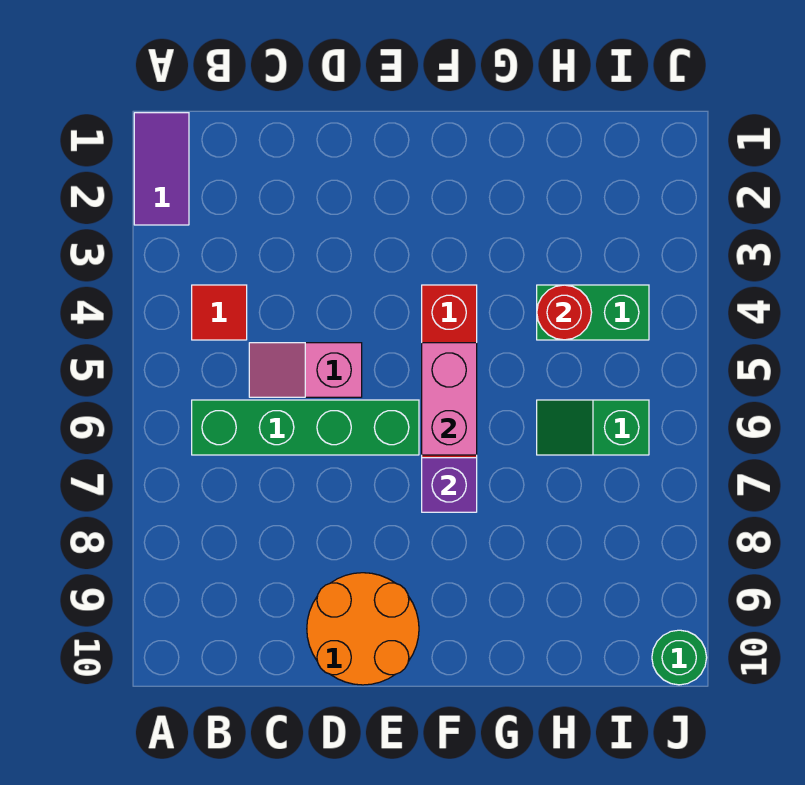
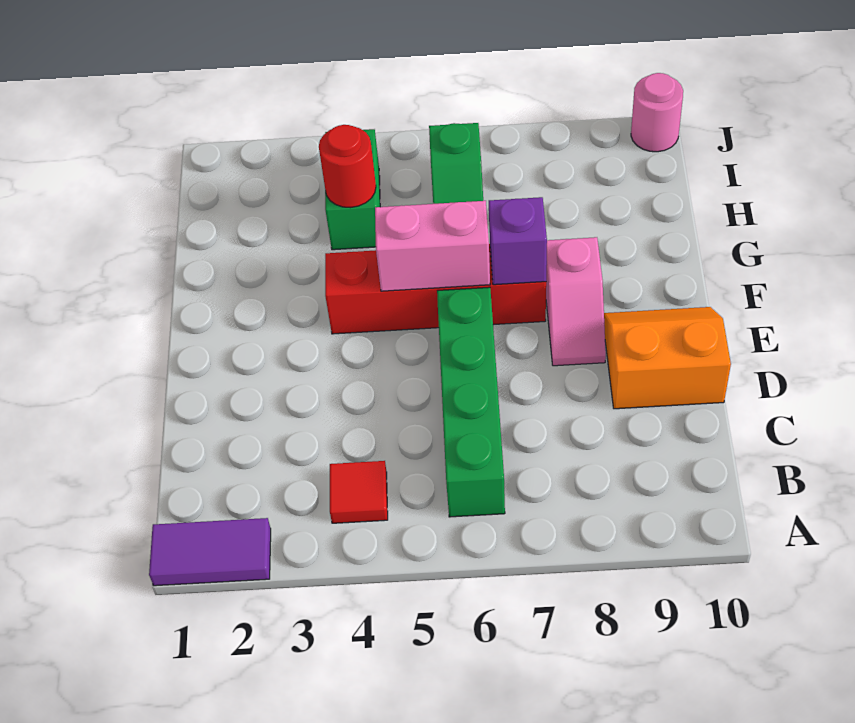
pink 1x2 slope [249,343,362,397] -> pink 1x2 slope moved to [546,237,606,366]
orange 2x2 round brick [307,573,419,685] -> orange 2x2 slope [604,307,731,409]
green 1x1 round brick [652,630,707,685] -> pink 1x1 round brick [631,73,683,152]

